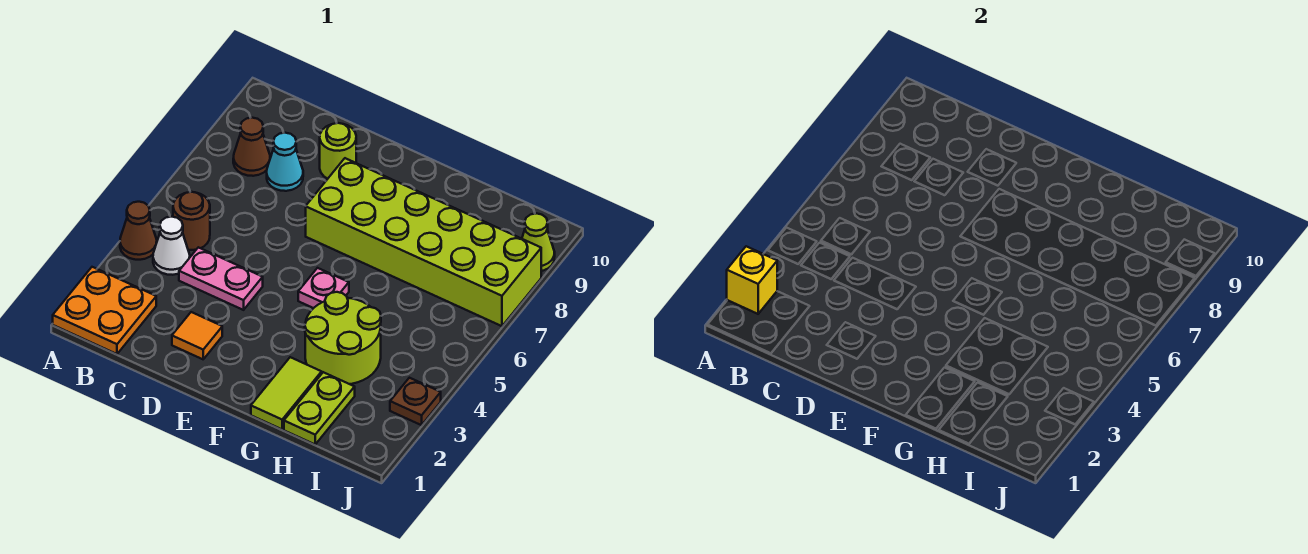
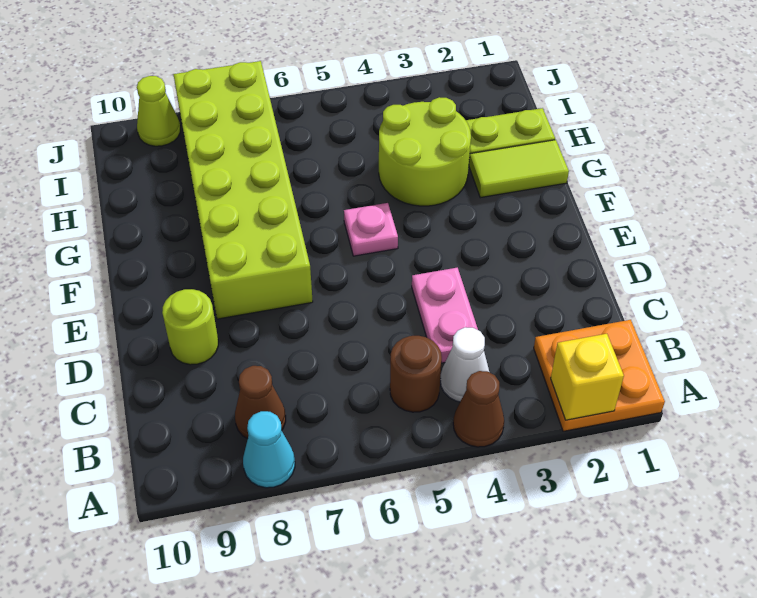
cyan 1x1 cone [267,133,303,191] -> cyan 1x1 cone moved to [243,411,295,488]
orange 1x1 tile [172,312,222,359] -> none
brown 1x1 plate [390,378,441,425] -> none

